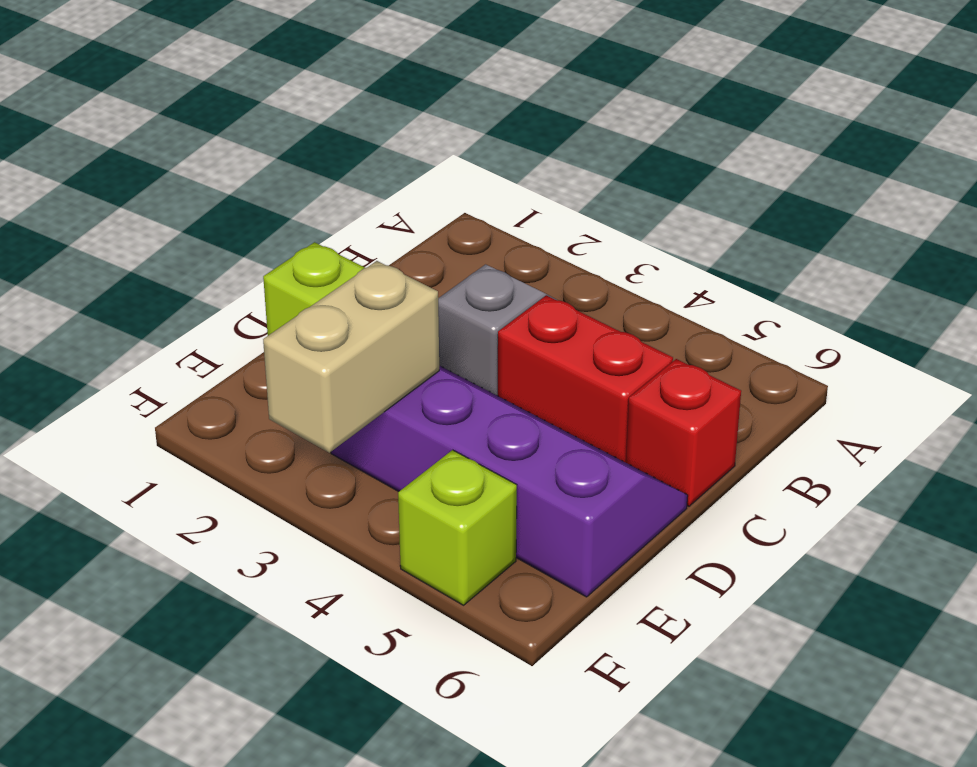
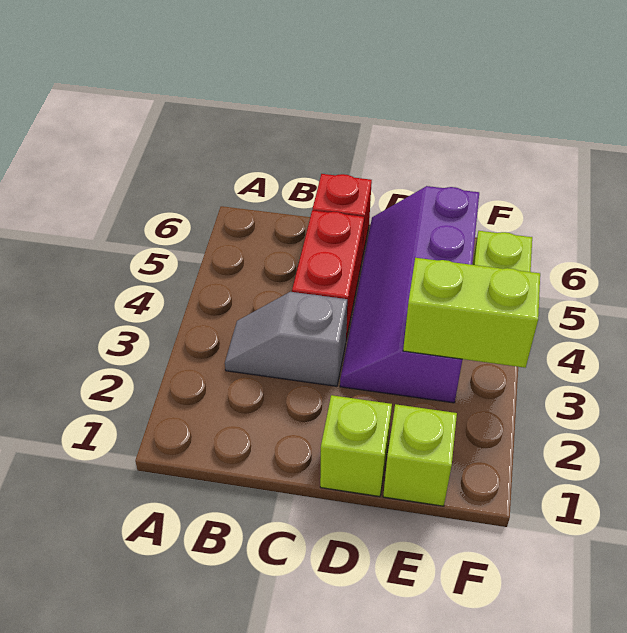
none -> lime 1x1 brick [383,404,457,506]
tan 1x2 brick [263,261,439,453] -> lime 1x2 brick [403,258,540,368]

